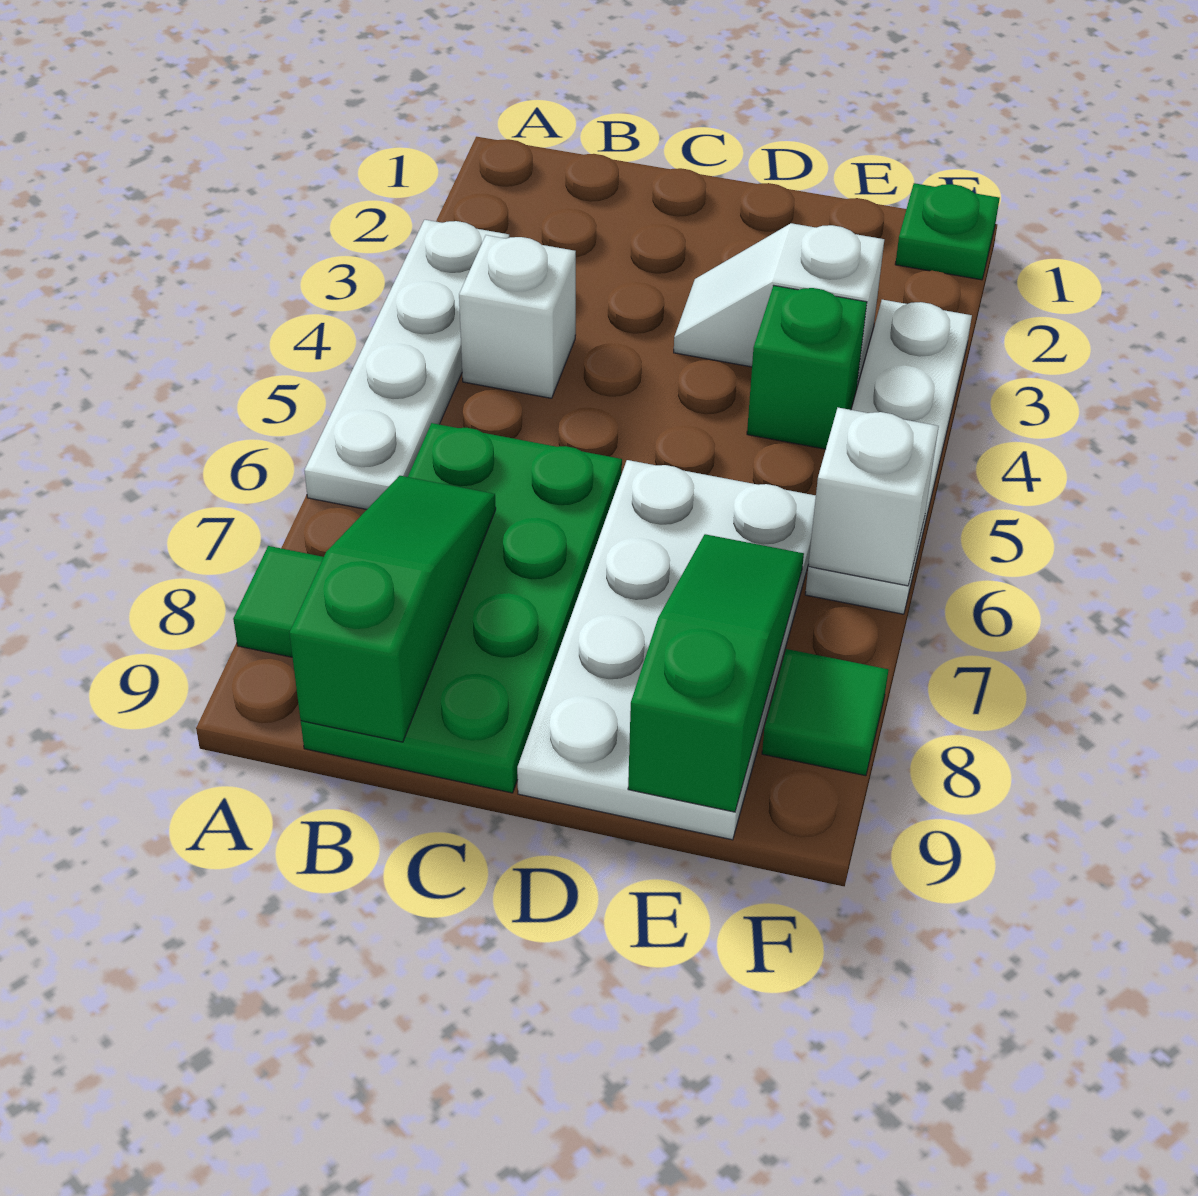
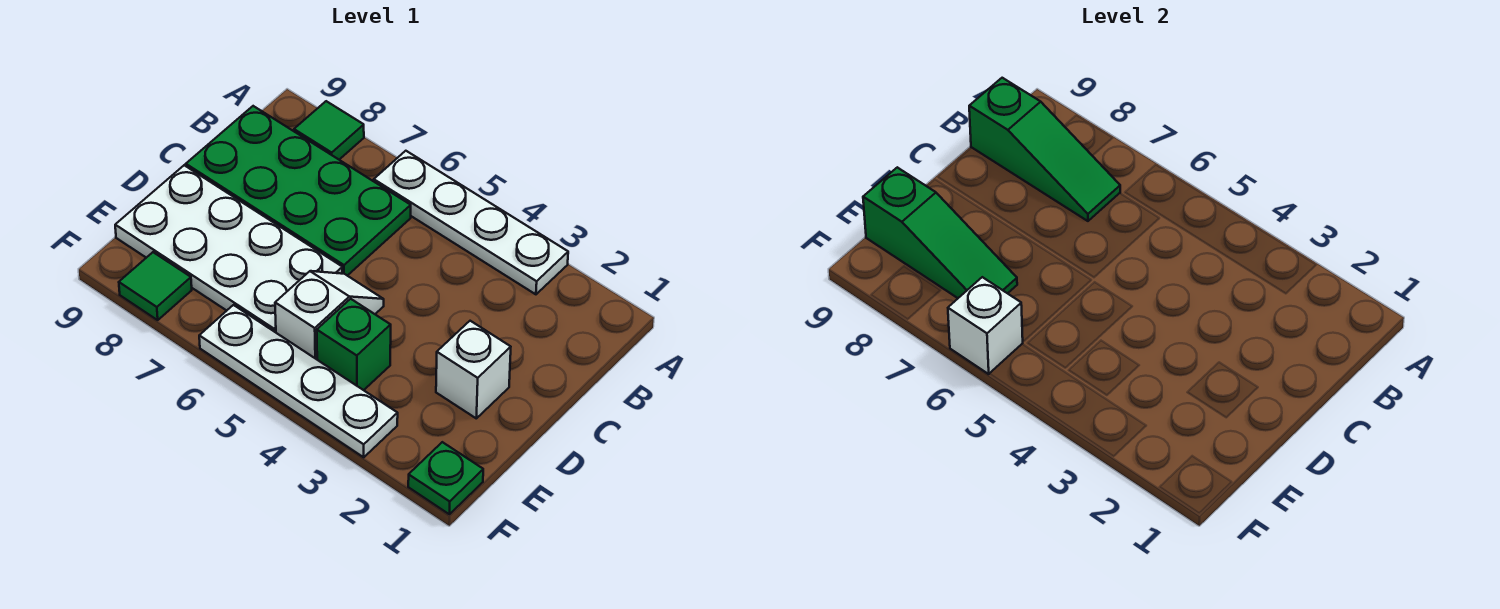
white 1x1 brick [459,235,576,398] -> white 1x1 brick moved to [436,321,511,418]
white 1x2 slope [674,223,884,386] -> white 1x2 slope moved to [275,271,384,359]

